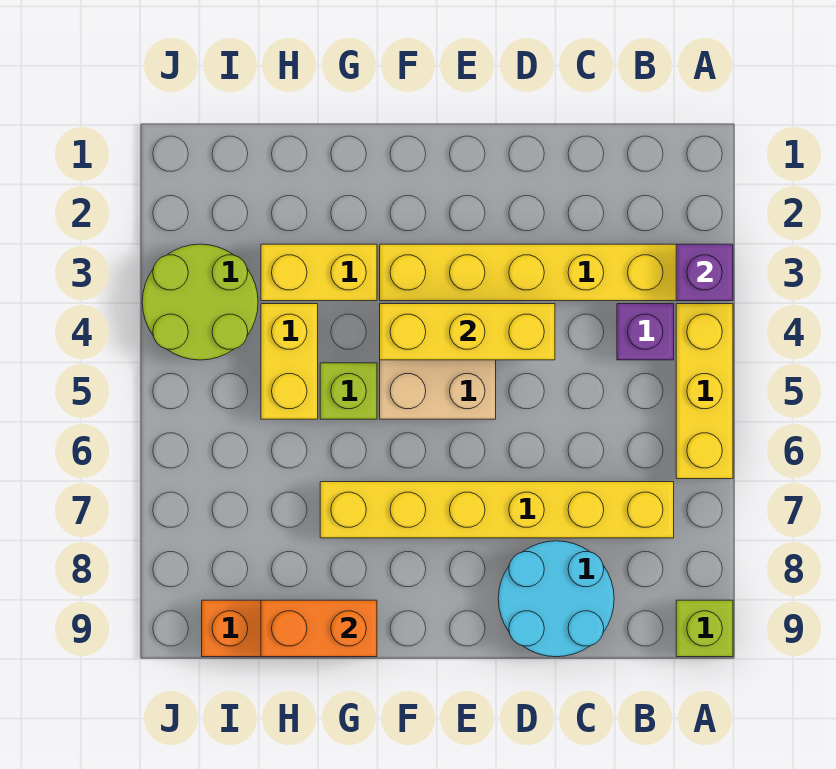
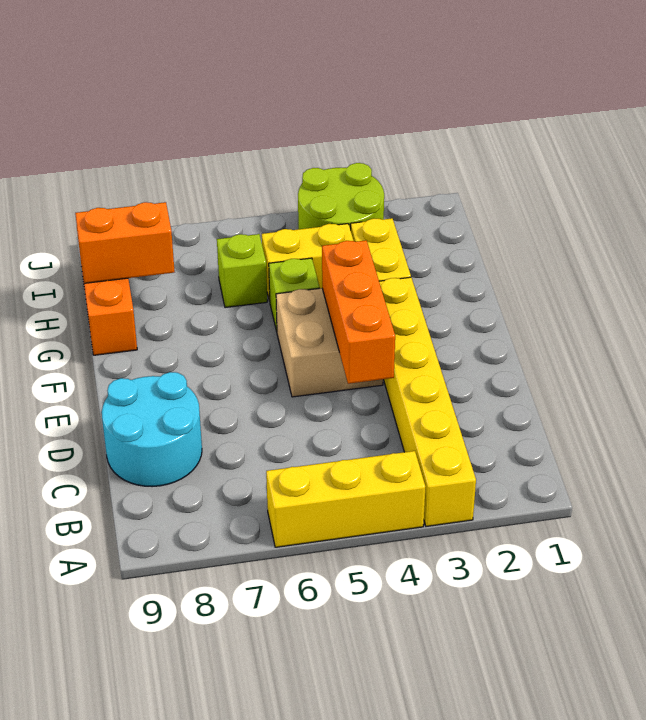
purple 1x1 brick [676,244,733,301] -> none
lime 1x1 brick [676,600,733,657] -> lime 1x1 brick moved to [217,234,267,308]
purple 1x1 brick [617,304,674,360] -> none
yellow 1x6 brick [320,482,674,538] -> none
yellow 1x3 brick [380,304,555,360] -> orange 1x3 brick [322,240,395,384]
orange 1x2 brick [261,600,377,657] -> orange 1x2 brick turned to [75,202,175,283]

